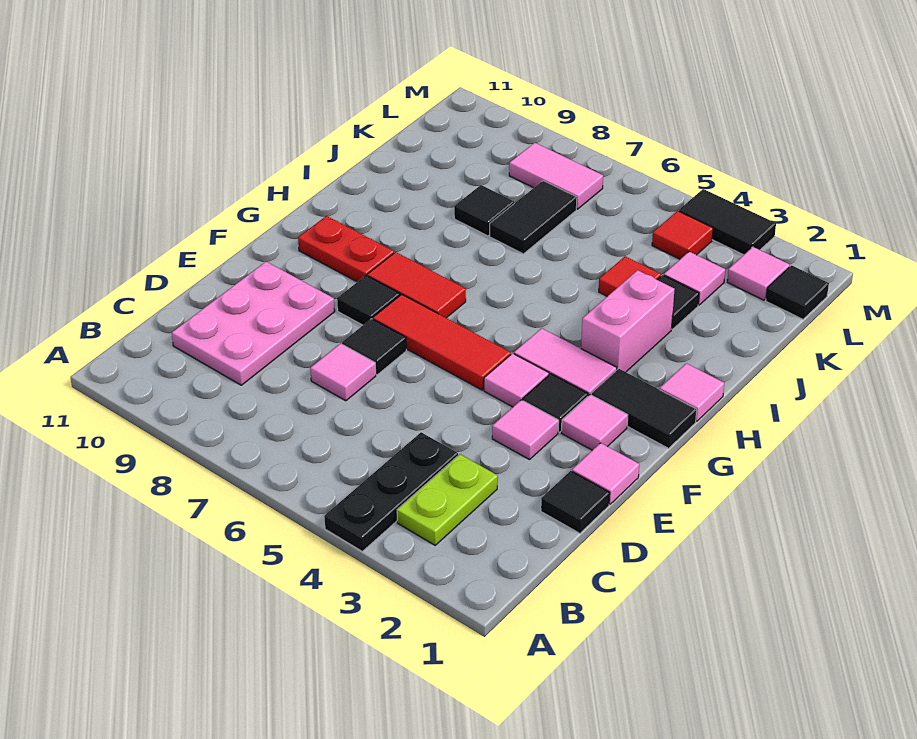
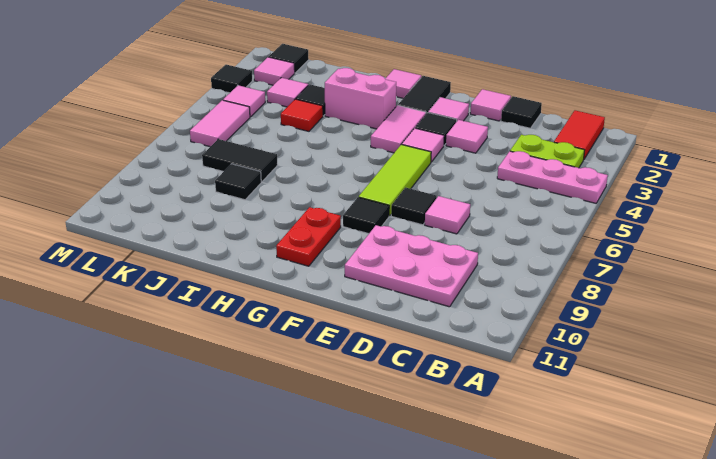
black 1x3 plate [324,432,458,551] -> pink 1x3 plate [497,151,608,203]
red 1x3 tile [373,294,511,390] -> lime 1x3 tile [359,144,431,216]
red 1x2 tile [367,252,466,318] -> red 1x2 tile moved to [554,110,605,159]
red 1x1 tile [652,211,713,259] -> pink 1x1 tile [223,85,265,117]
pink 1x2 tile [509,143,603,209] -> pink 1x2 tile moved to [190,100,250,147]
black 1x2 tile [679,189,776,255] -> black 1x1 tile [211,65,252,93]

